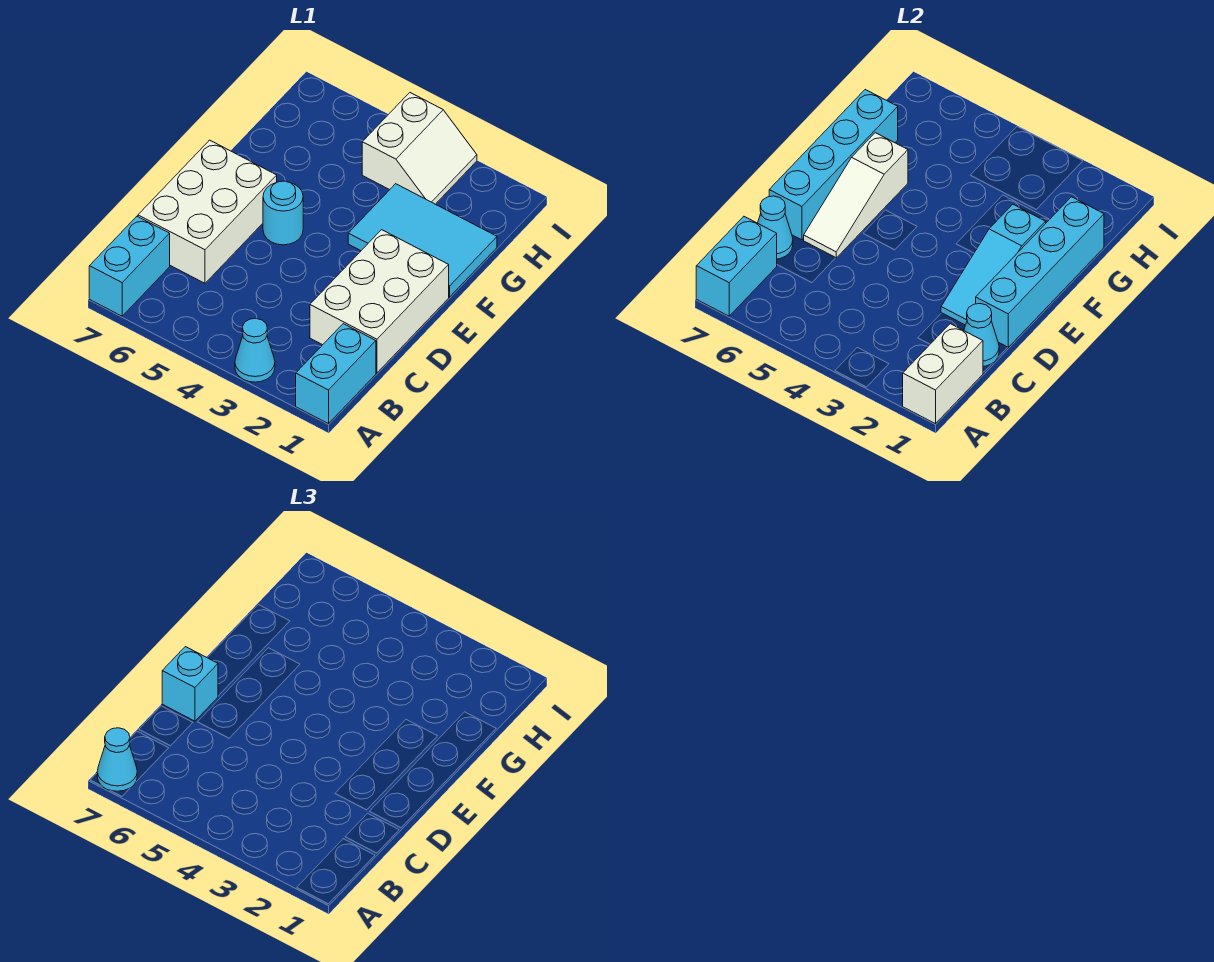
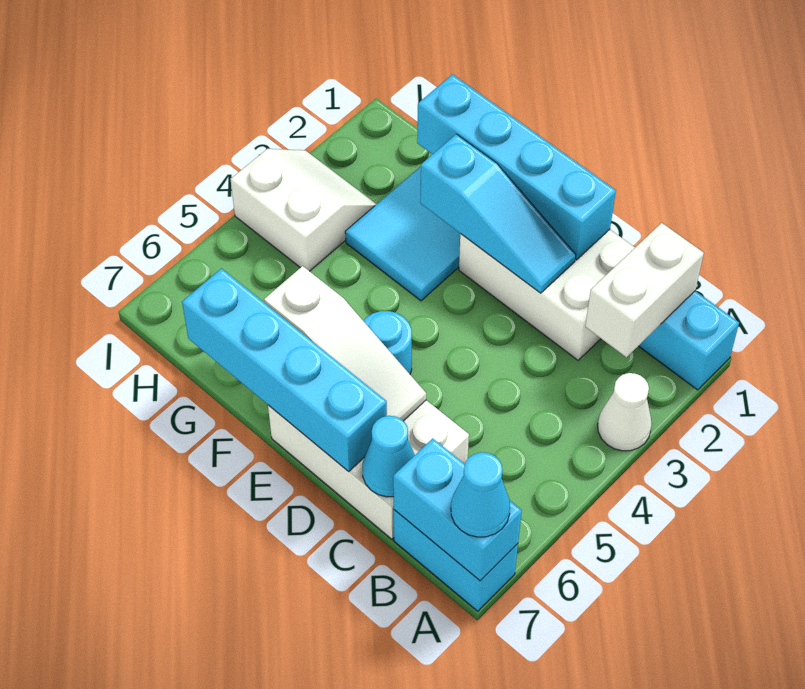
white 1x2 brick [903,324,983,424] -> white 1x2 brick turned to [585,223,704,357]
cyan 1x1 cone [235,318,275,382] -> white 1x1 cone [598,373,652,451]
cyan 1x1 cone [964,304,999,366] -> none
cyan 1x1 brick [162,647,218,721] -> none

